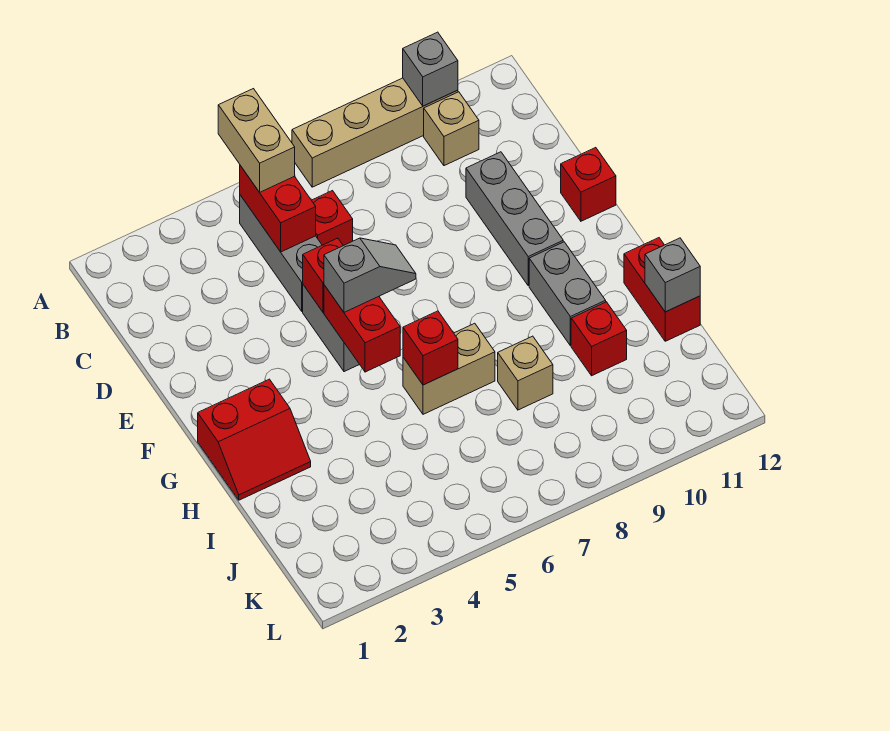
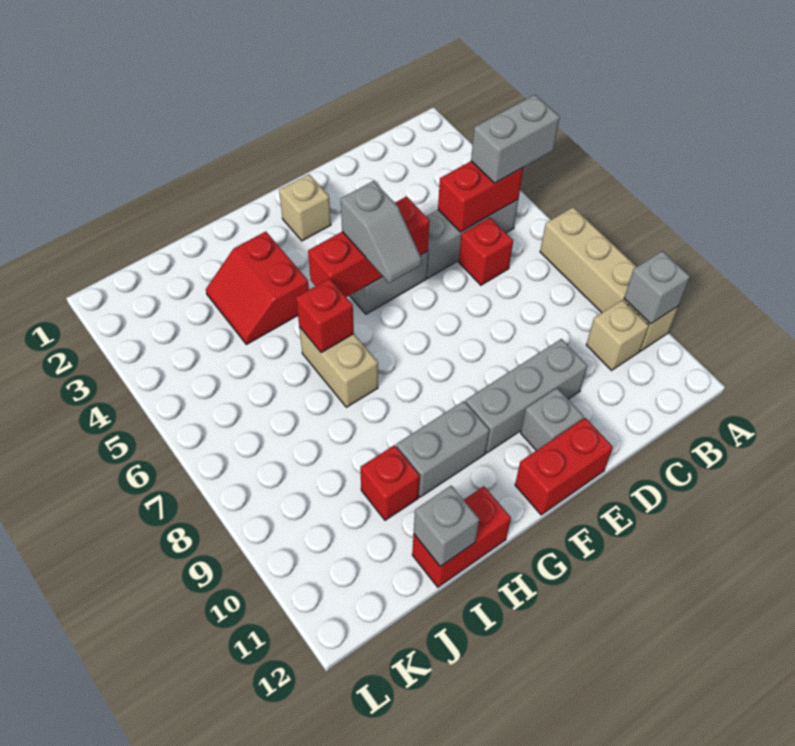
tan 1x2 brick [218,89,295,192] -> grey 1x2 brick [471,95,560,183]
none -> grey 1x1 brick [521,388,584,451]
red 1x1 brick [561,148,616,221] -> red 1x2 brick [515,418,613,515]
red 2x2 slope [198,379,311,500] -> red 2x2 slope moved to [206,232,309,345]
tan 1x1 brick [498,336,553,410] -> tan 1x1 brick moved to [279,174,331,241]

